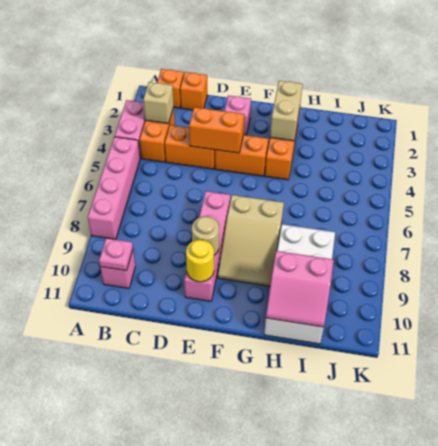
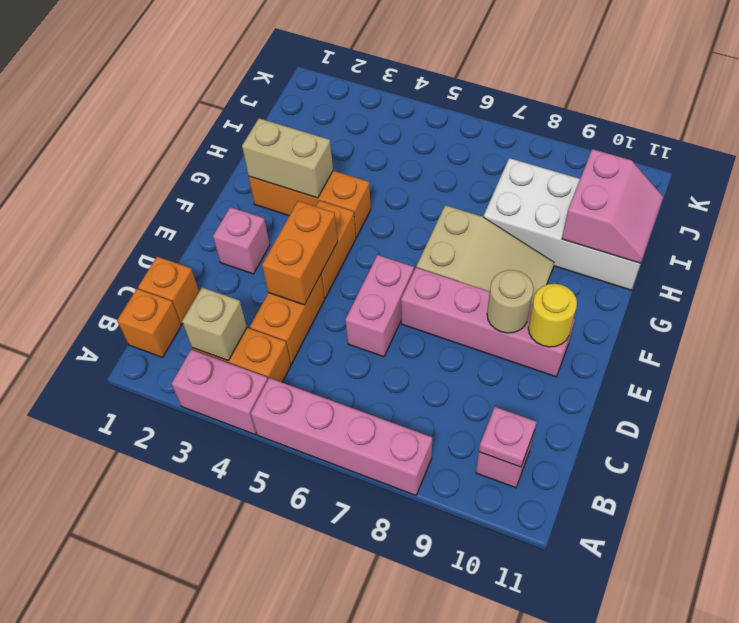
none -> pink 1x2 brick [345,255,414,357]

